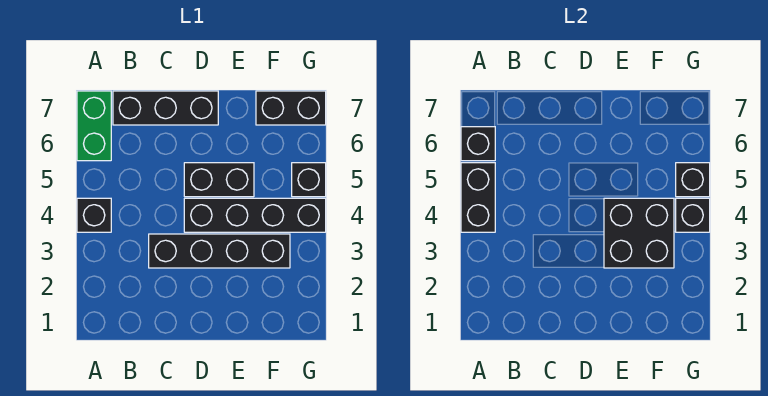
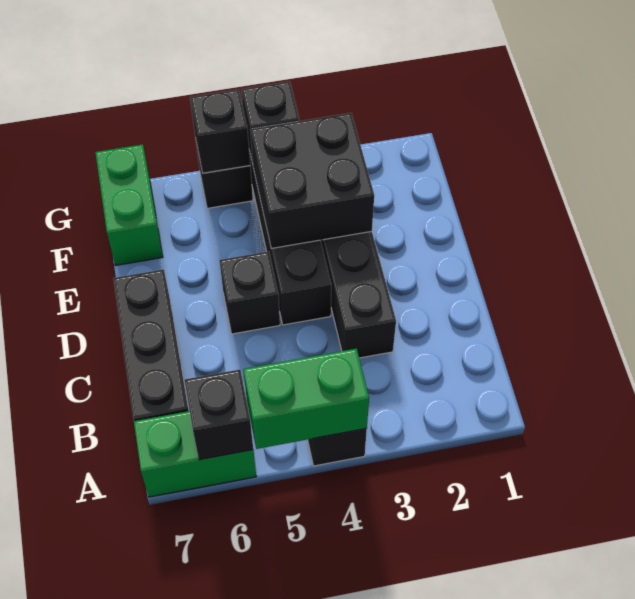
black 1x2 brick [461,163,495,232] -> green 1x2 brick [243,349,369,449]
black 1x2 brick [184,163,254,197] -> black 1x1 brick [219,252,280,334]
black 1x2 brick [256,91,326,125] -> green 1x2 brick [95,144,163,265]

